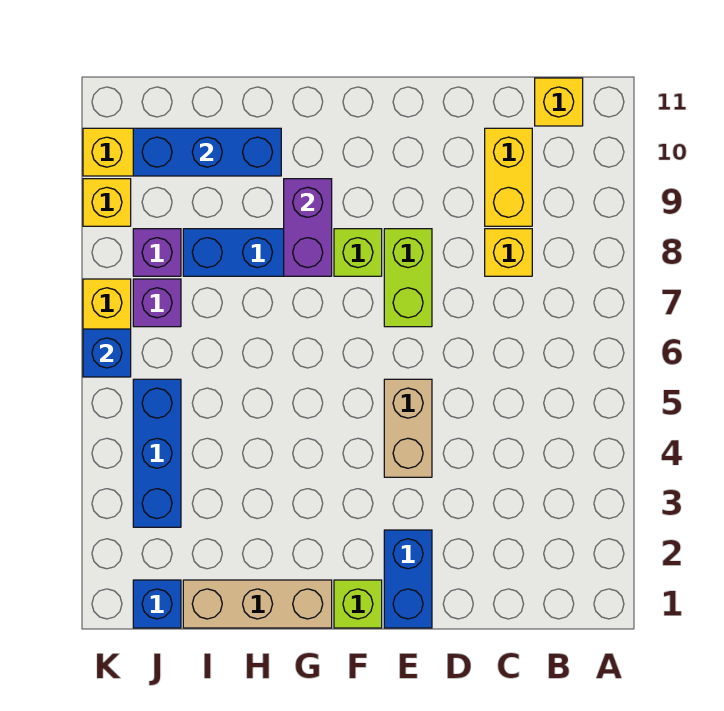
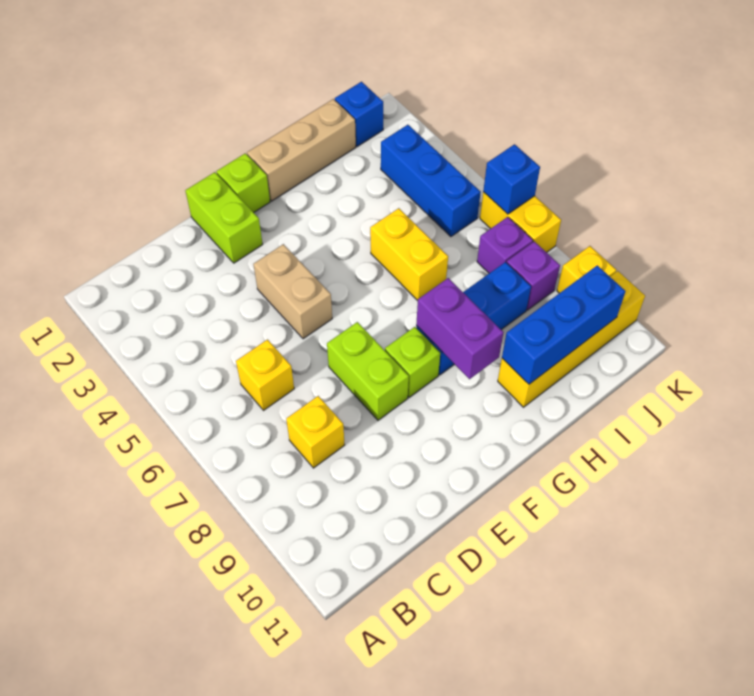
yellow 1x1 brick [535,78,583,126] -> yellow 1x1 brick moved to [236,340,294,410]
yellow 1x2 brick [485,128,532,226] -> yellow 1x2 brick moved to [370,208,448,301]
blue 1x2 brick [384,530,432,628] -> lime 1x2 brick [185,172,263,263]

